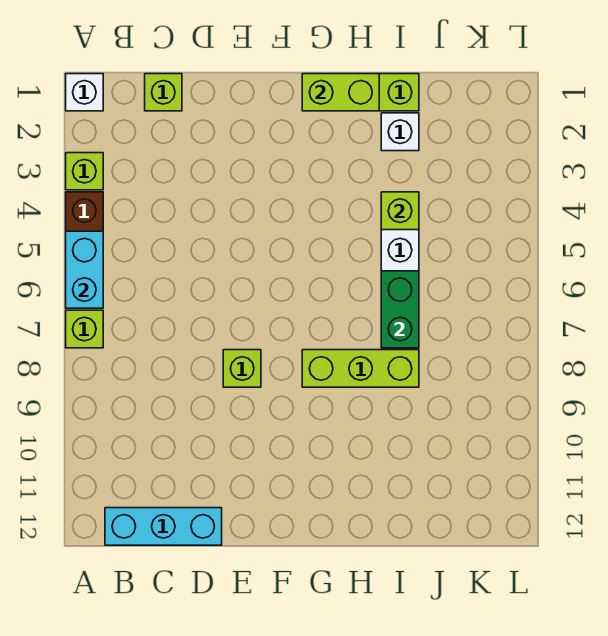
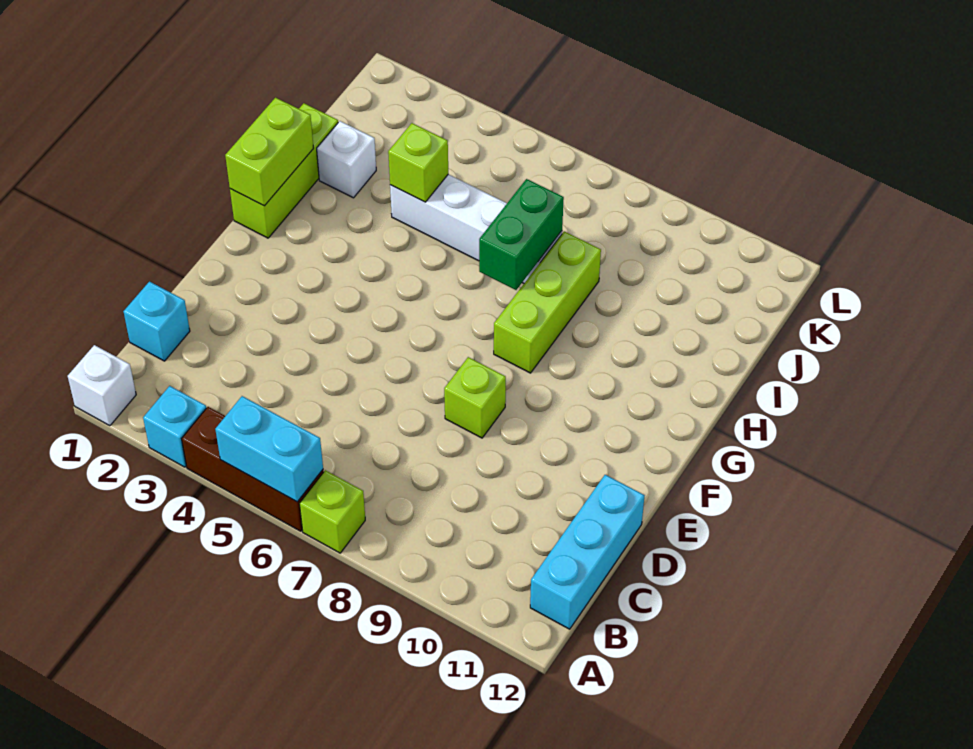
lime 1x1 brick [66,153,103,190] -> cyan 1x1 brick [143,386,206,467]
lime 1x1 brick [145,74,182,111] -> cyan 1x1 brick [123,282,190,361]
green 1x2 brick [381,271,419,348] -> green 1x2 brick turned to [479,179,564,290]

